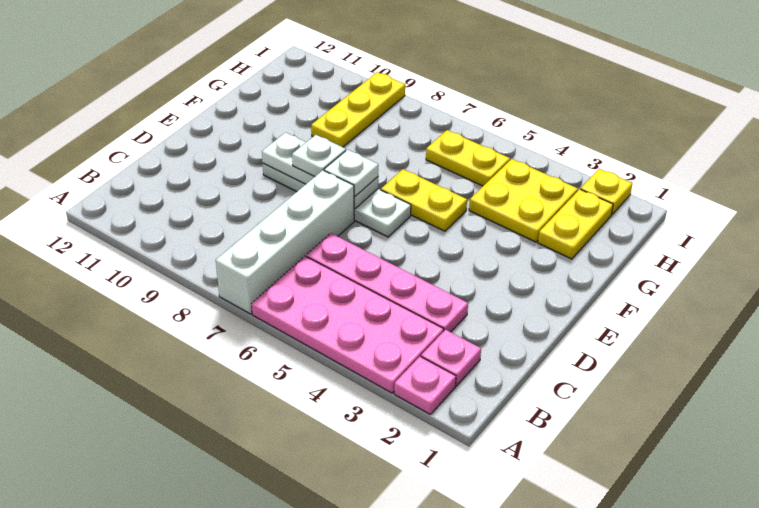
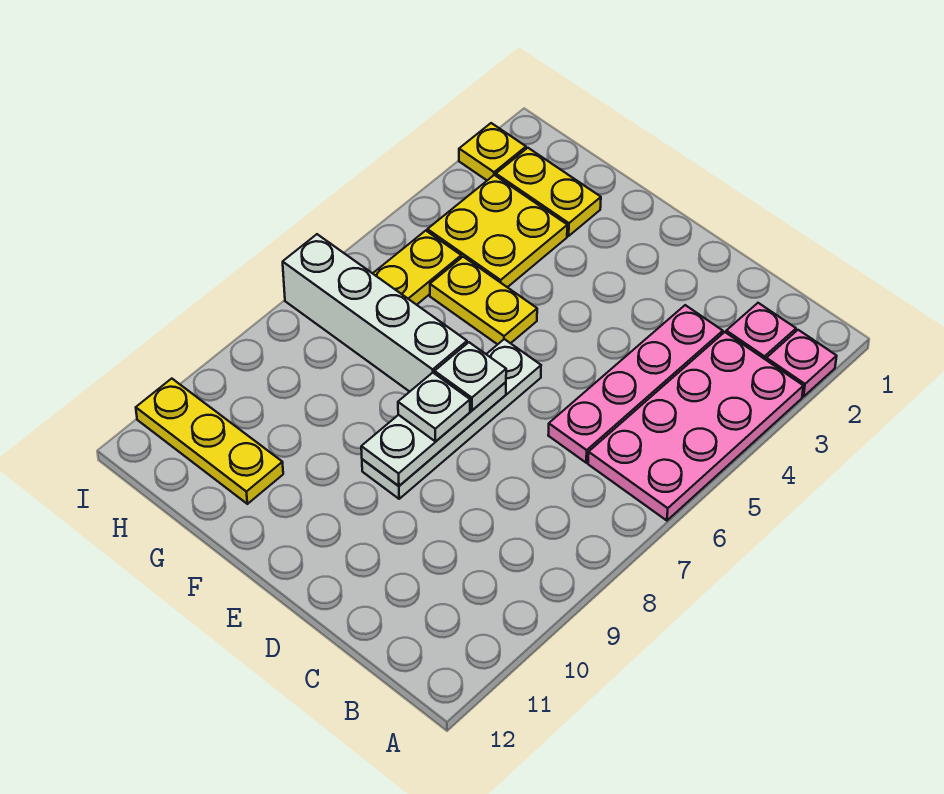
white 1x4 brick [216,170,354,314] -> white 1x4 brick moved to [283,234,467,392]
yellow 1x2 plate [381,169,467,231] -> yellow 1x2 plate turned to [430,257,537,344]
yellow 1x3 plate [311,72,405,147] -> yellow 1x3 plate moved to [136,379,283,504]

